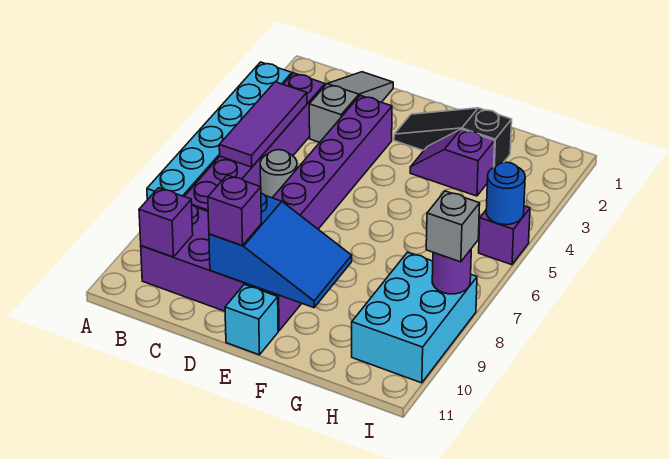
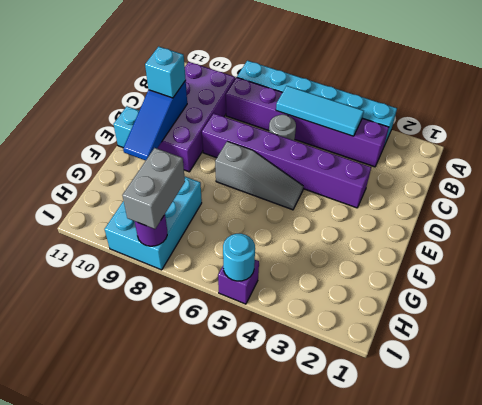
purple 1x3 tile [219,82,307,167] -> cyan 1x3 tile [276,86,364,136]
purple 1x1 brick [139,188,193,257] -> none
grey 1x3 slope [309,72,393,142] -> grey 1x3 slope moved to [215,141,304,210]
blue 2x3 slope [209,193,352,308] -> blue 1x3 slope [123,81,187,161]
purple 1x1 brick [208,175,261,246] -> cyan 1x1 brick [145,47,186,98]
black 1x3 slope [394,108,512,167] -> none
purple 1x2 slope [410,129,495,196] -> none
cyan 2x3 brick [352,252,477,383] -> cyan 2x3 brick turned to [105,176,202,270]
blue 1x1 round brick [486,162,525,225] -> cyan 1x1 round brick [223,234,255,281]
grey 1x1 brick [426,191,480,262] -> grey 1x2 brick [122,148,185,229]

